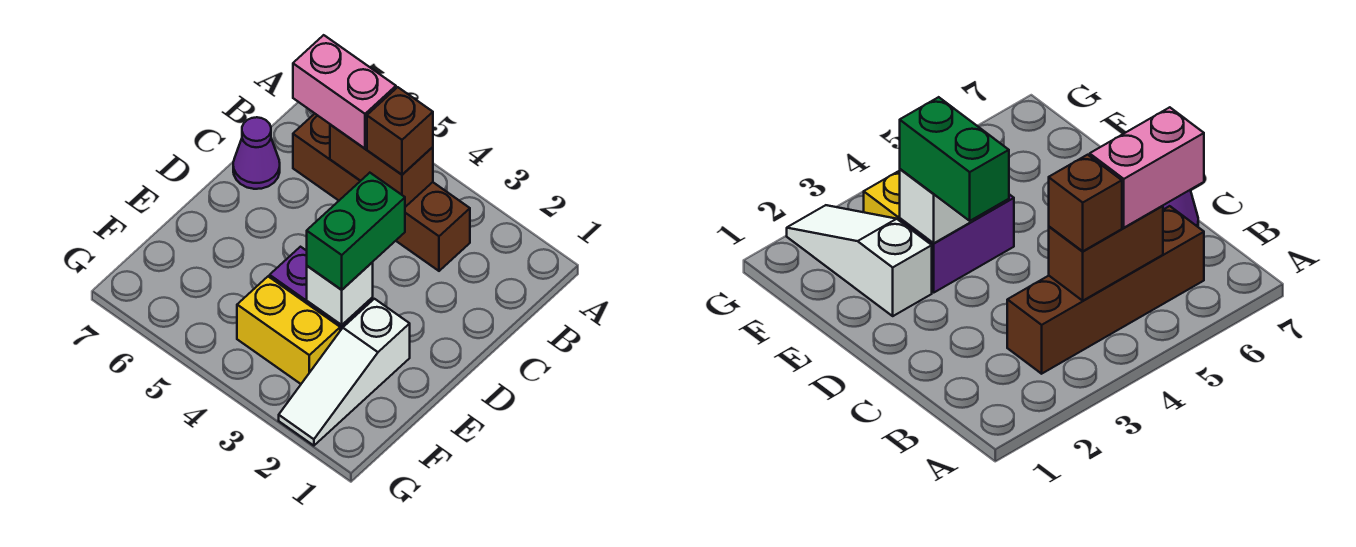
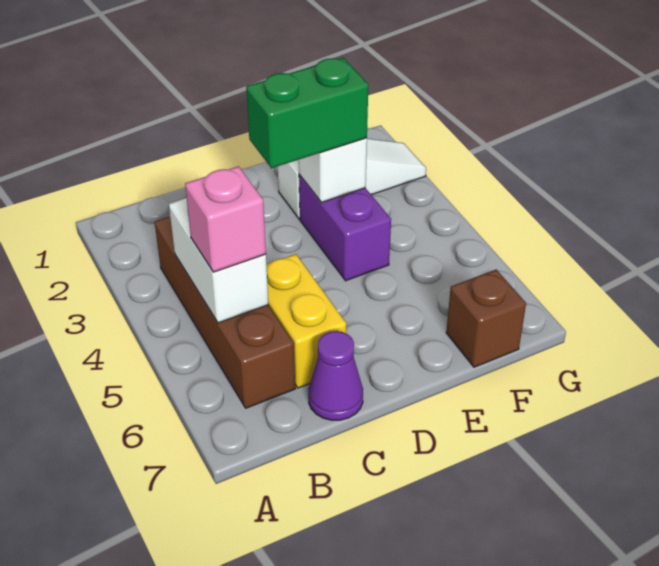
brown 1x2 brick [330,124,433,207] -> white 1x2 brick [169,198,268,323]
brown 1x1 brick [367,87,433,175] -> brown 1x1 brick moved to [446,270,526,367]
pink 1x2 brick [293,35,396,149] -> pink 1x1 brick [185,166,266,272]
yellow 1x2 brick [237,277,340,384] -> yellow 1x2 brick moved to [266,254,346,388]

